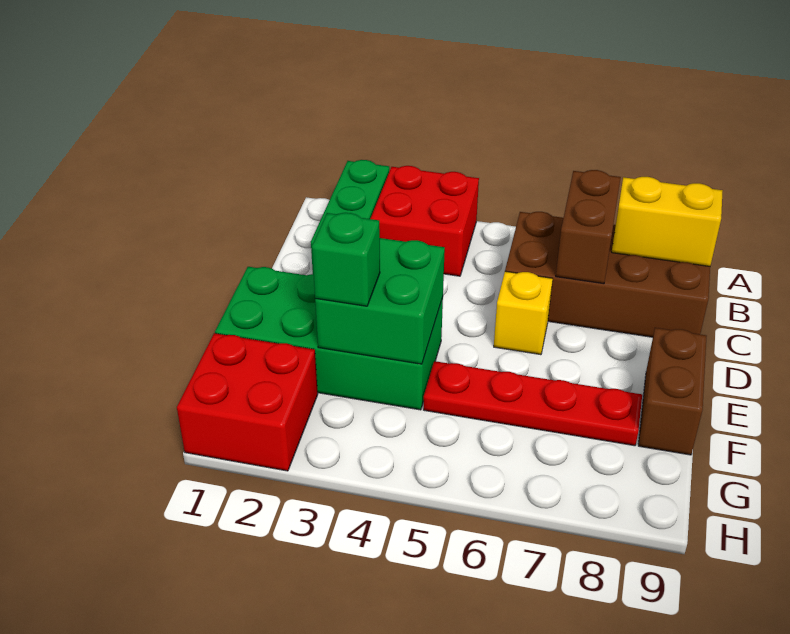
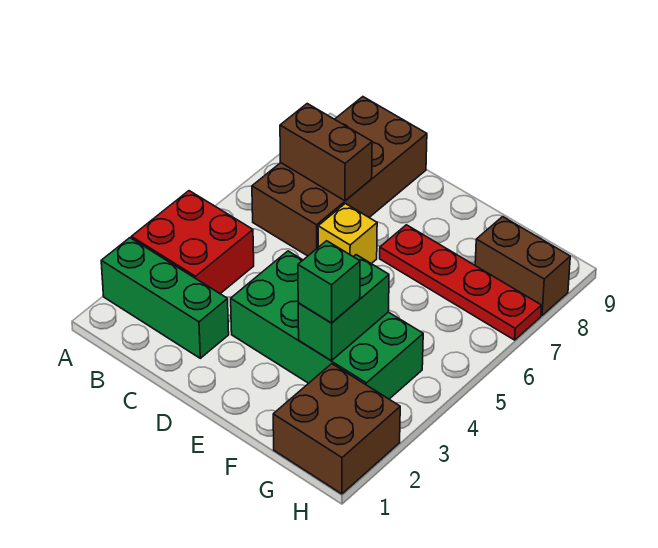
yellow 1x2 brick [612,177,723,266] -> none
green 2x4 brick [215,267,443,410] -> green 2x4 brick turned to [231,251,423,399]
green 2x2 brick [315,238,445,364] -> green 1x2 brick [298,255,389,361]
brown 1x2 brick [638,328,707,455] -> brown 1x2 brick moved to [475,217,570,315]
red 1x4 plate [423,361,642,446] -> red 1x4 plate turned to [380,225,541,340]
red 2x2 brick [177,333,318,471] -> brown 2x2 brick [273,364,400,494]

